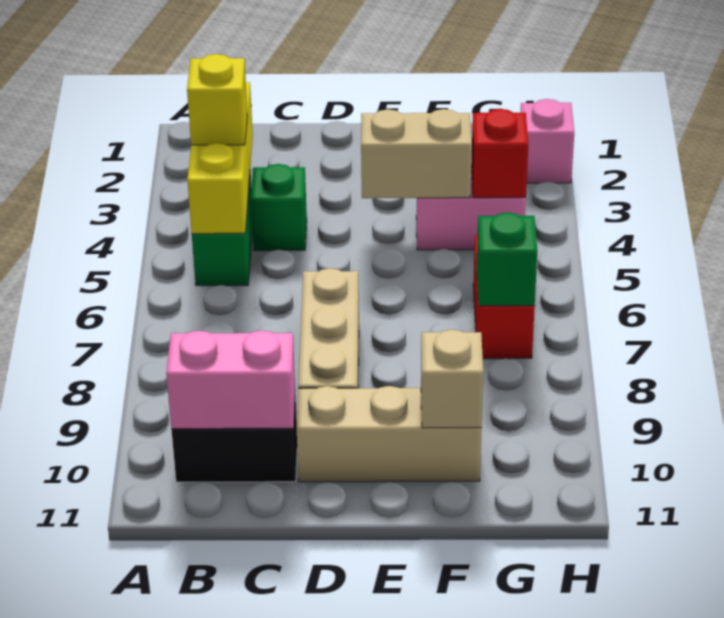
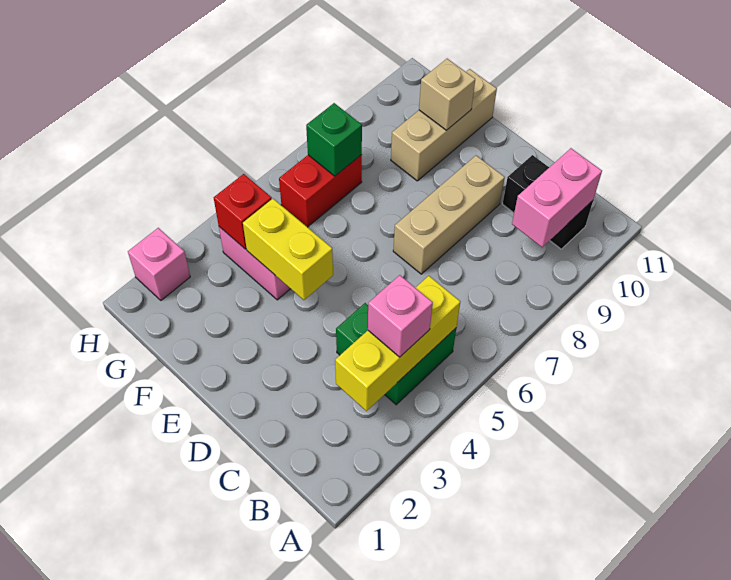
yellow 1x1 brick [187,54,247,145] -> pink 1x1 brick [368,275,433,357]
pink 1x2 brick [166,330,295,429] -> pink 1x2 brick turned to [512,148,602,247]
tan 1x3 brick [297,386,482,482] -> tan 1x3 brick turned to [391,69,497,181]
tan 1x2 brick [361,109,472,198] -> yellow 1x2 brick [243,199,333,300]

